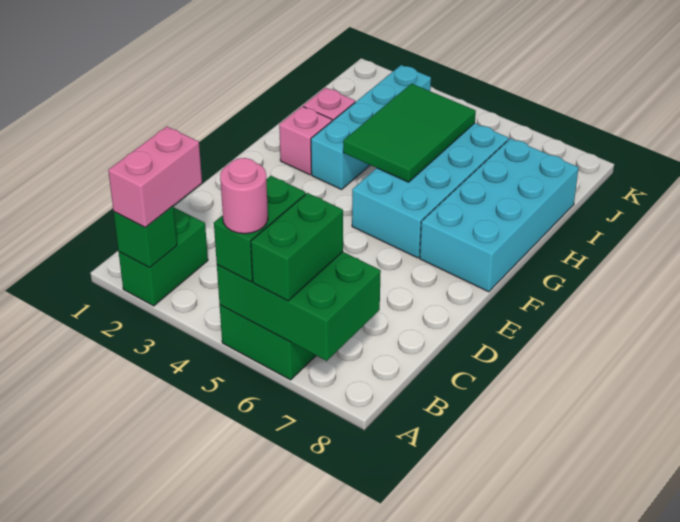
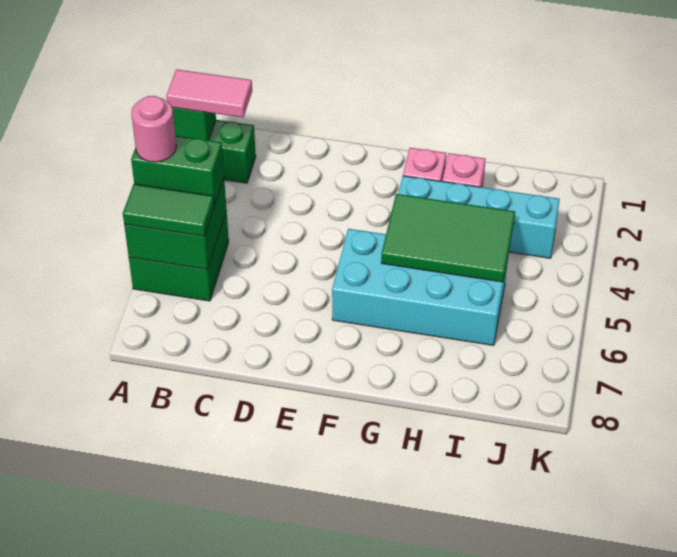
pink 1x2 brick [108,127,202,228] -> pink 1x2 tile [166,69,252,117]
green 2x3 brick [217,252,381,361] -> green 2x2 brick [124,179,227,269]
green 1x2 brick [251,193,343,301] -> green 1x2 tile [123,184,214,236]
cyan 2x4 brick [420,138,579,292] -> none

